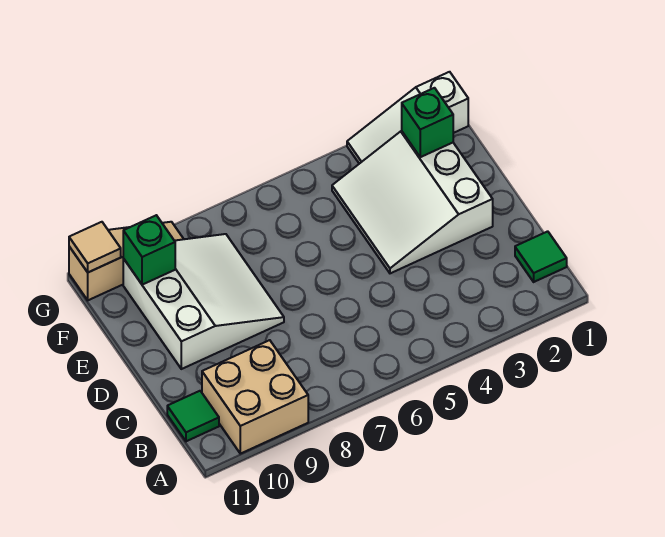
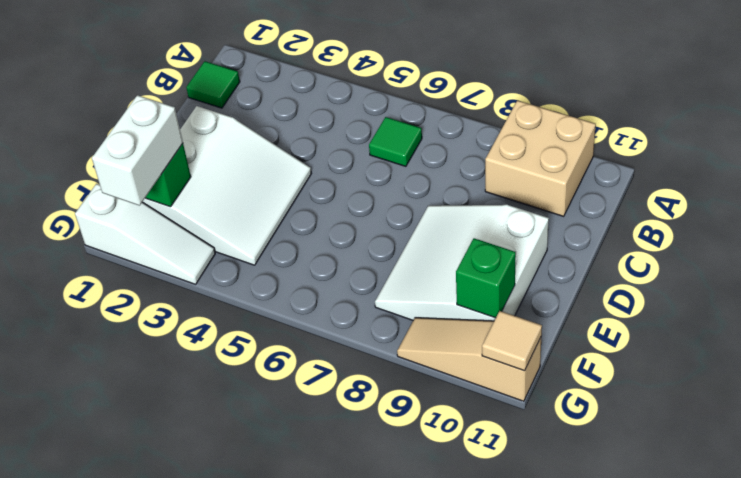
green 1x1 tile [167,391,219,441] -> green 1x1 tile moved to [369,117,422,166]
none -> white 1x2 brick [92,95,183,206]

